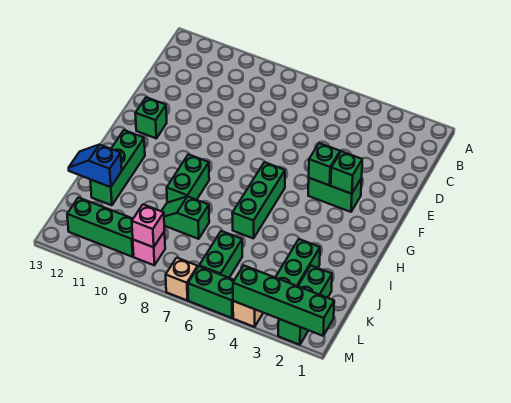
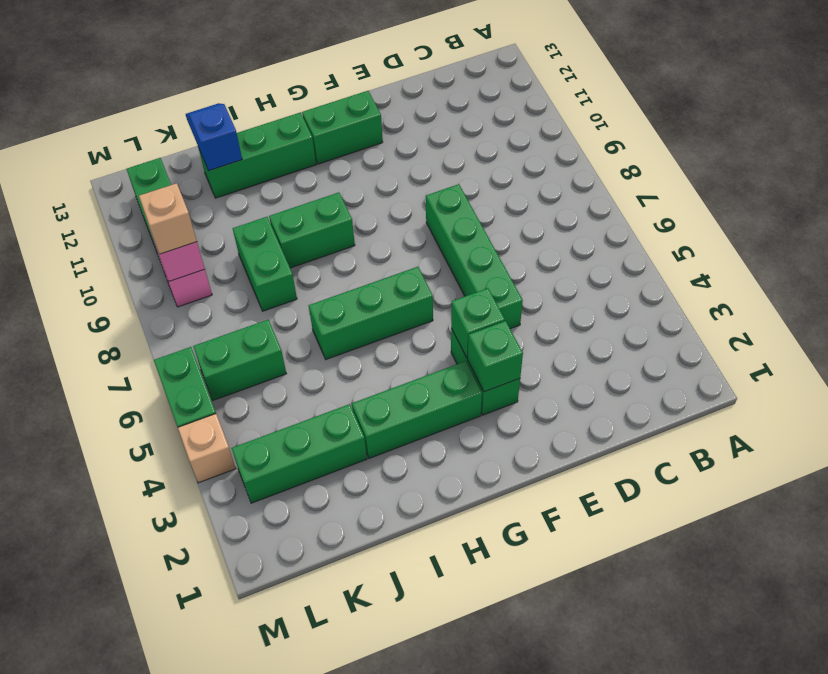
green 1x1 brick [135,97,167,138] -> green 1x2 brick [302,91,383,164]
green 1x2 slope [162,196,209,239] -> green 1x2 brick [233,217,297,311]
green 1x3 brick [278,266,332,345] -> green 1x3 brick moved to [352,361,482,458]
green 1x4 brick [233,266,334,336] -> green 1x4 brick moved to [426,184,523,329]
tan 1x1 brick [166,258,198,300] -> tan 1x1 brick moved to [139,183,197,254]

